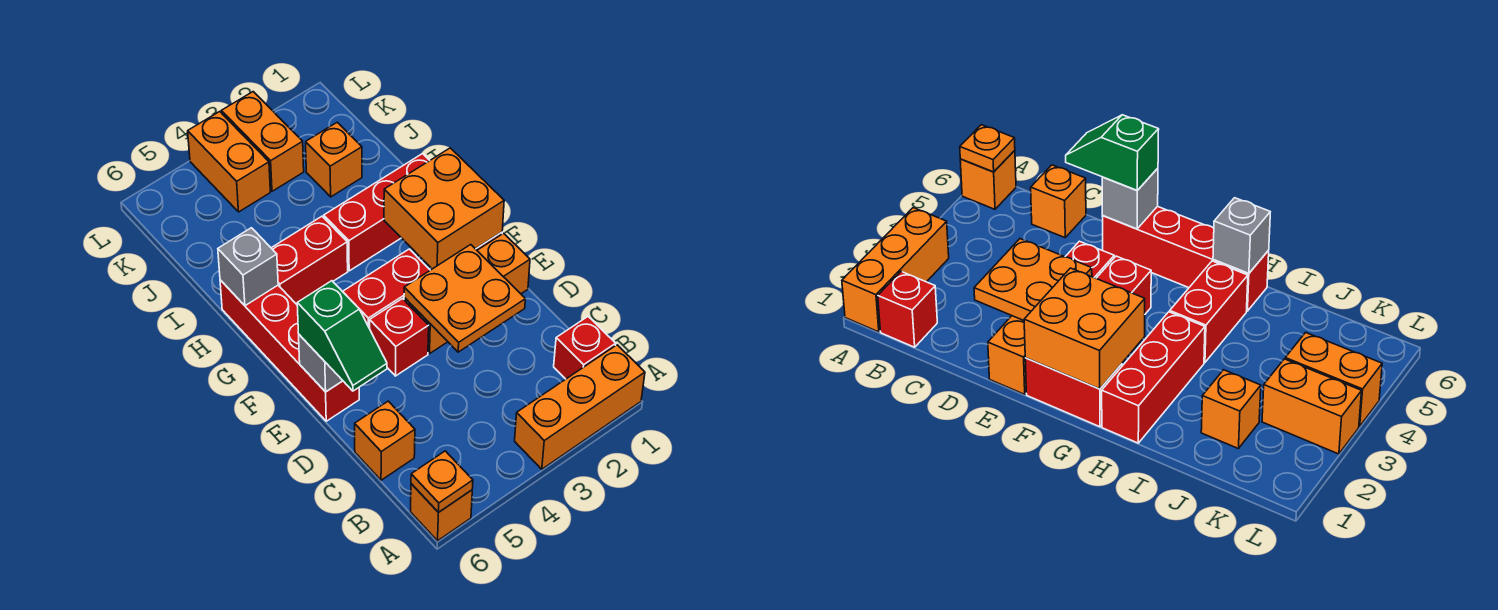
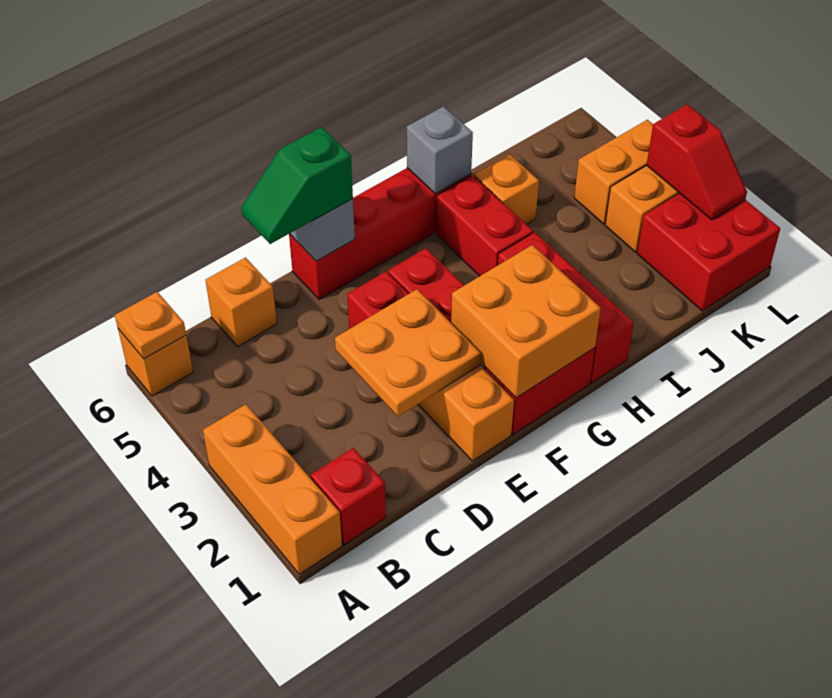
orange 1x1 brick [306,122,362,197] -> orange 1x1 brick moved to [474,154,539,224]
none -> red 2x2 brick [637,193,780,311]
none -> red 1x2 slope [647,104,747,220]

